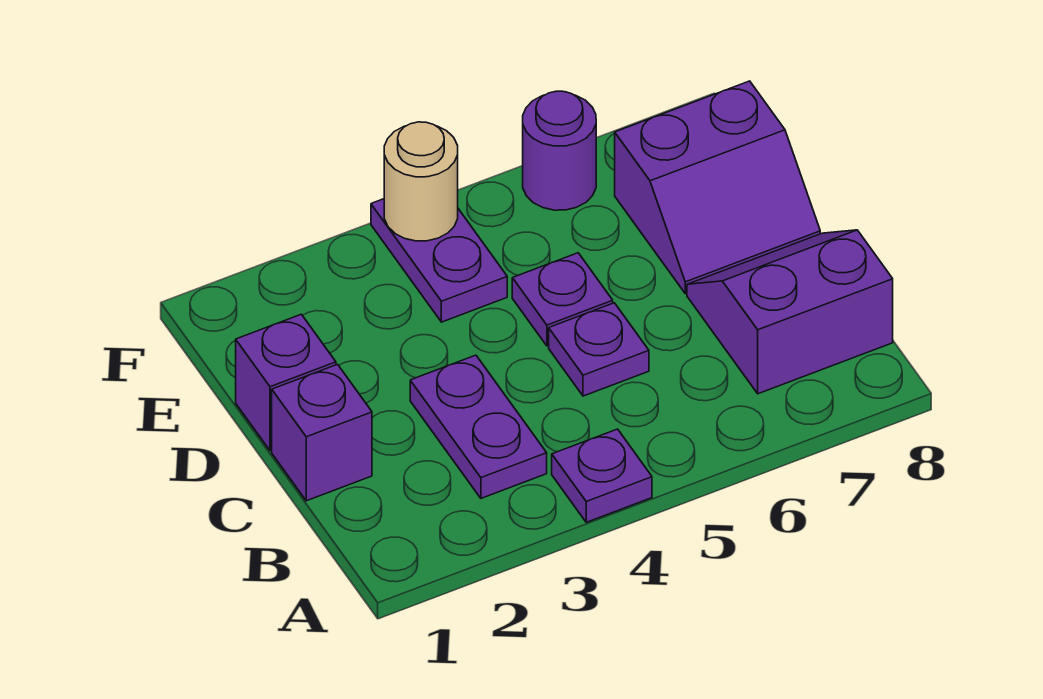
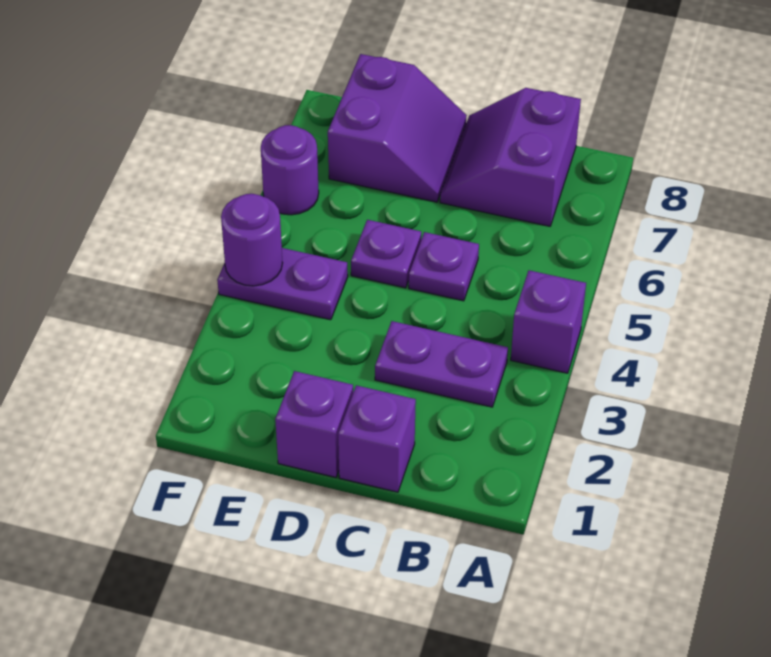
purple 1x1 plate [552,429,652,522] -> purple 1x1 brick [511,270,586,373]
tan 1x1 round brick [384,122,458,241] -> purple 1x1 round brick [221,194,282,286]

